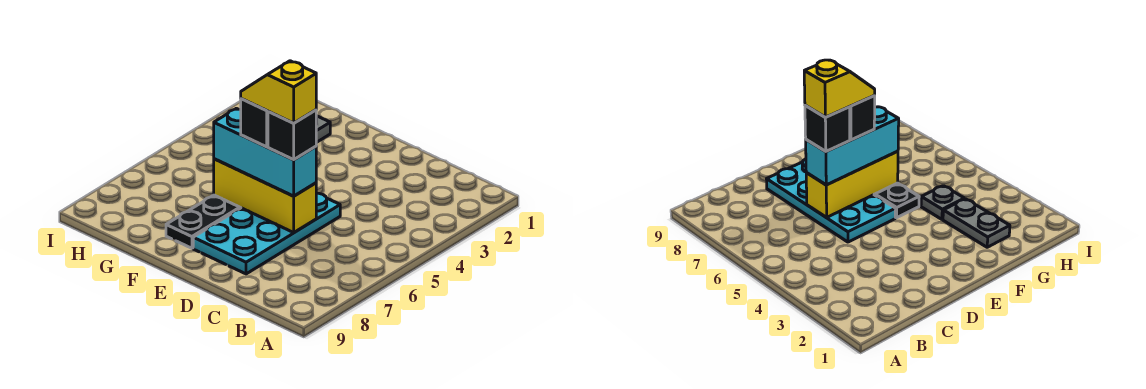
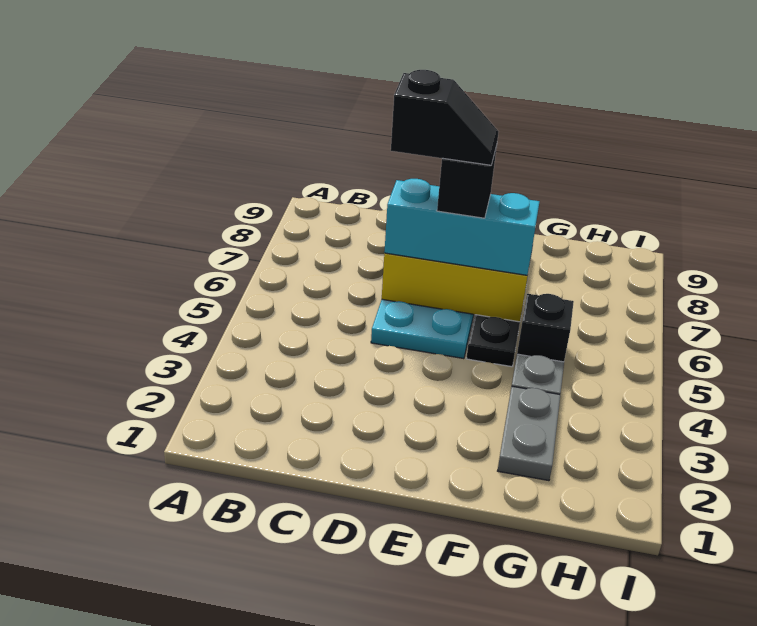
black 1x1 brick [268,110,316,159] -> black 1x1 brick moved to [517,294,574,362]
yellow 1x2 slope [241,61,316,123] -> black 1x2 slope [391,70,499,165]

